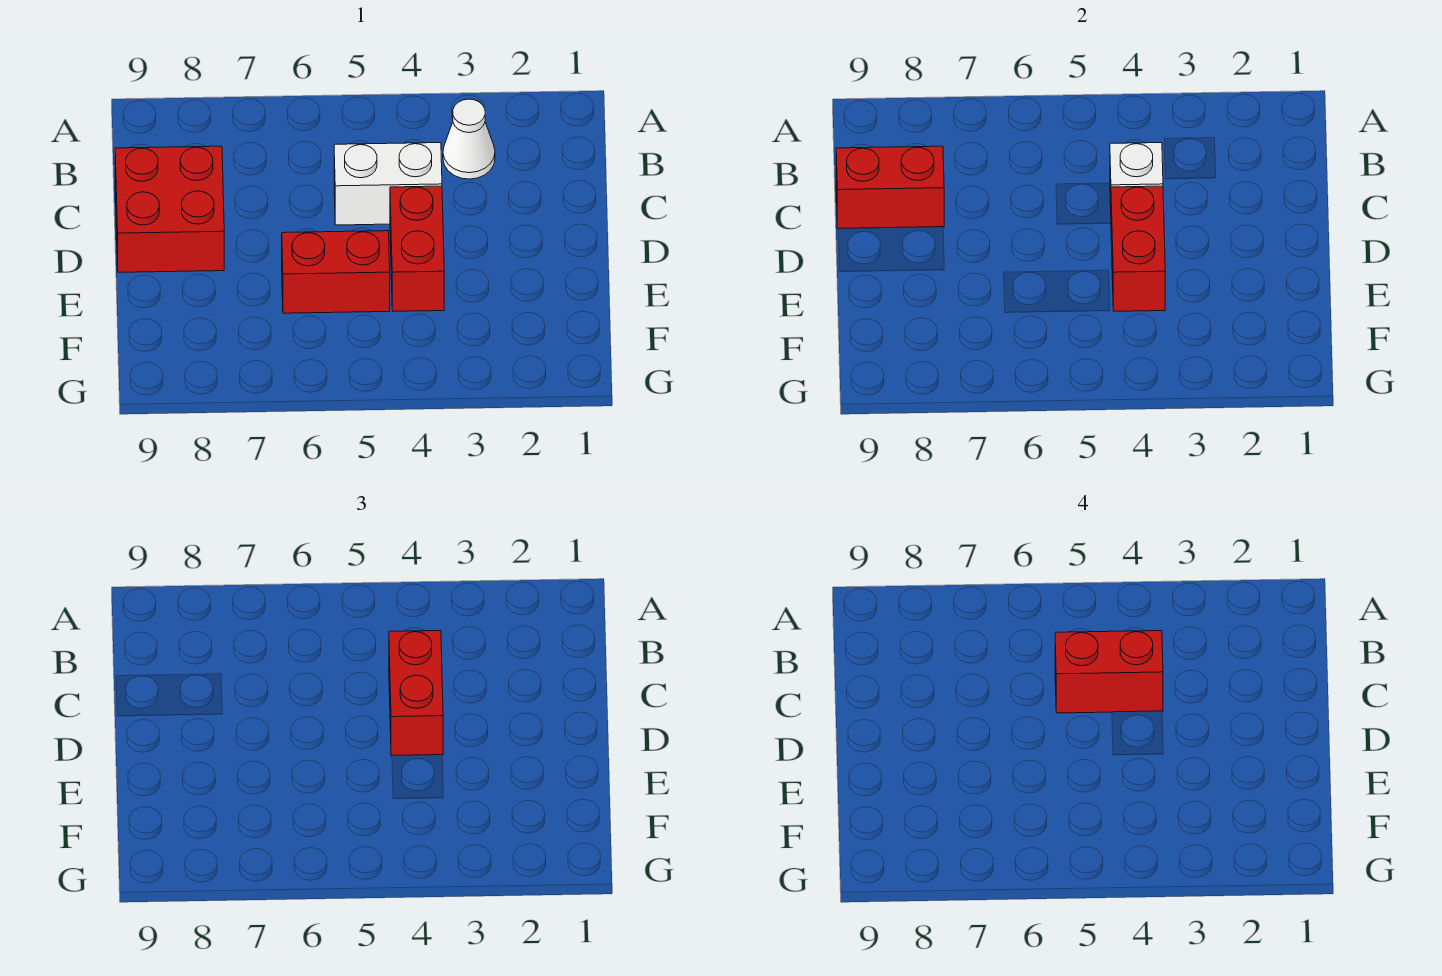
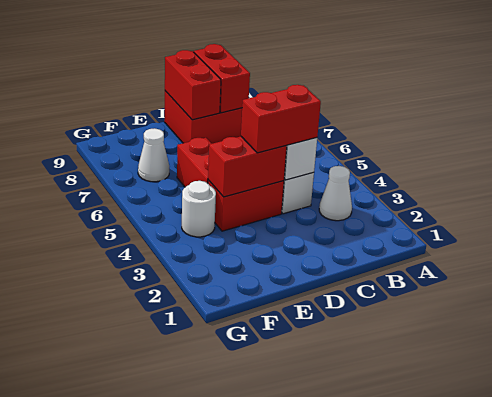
red 1x2 brick [1055,631,1163,713] -> red 1x2 brick moved to [165,50,221,120]
none -> white 1x1 round brick [182,181,216,237]
none -> white 1x1 cone [138,128,169,182]

